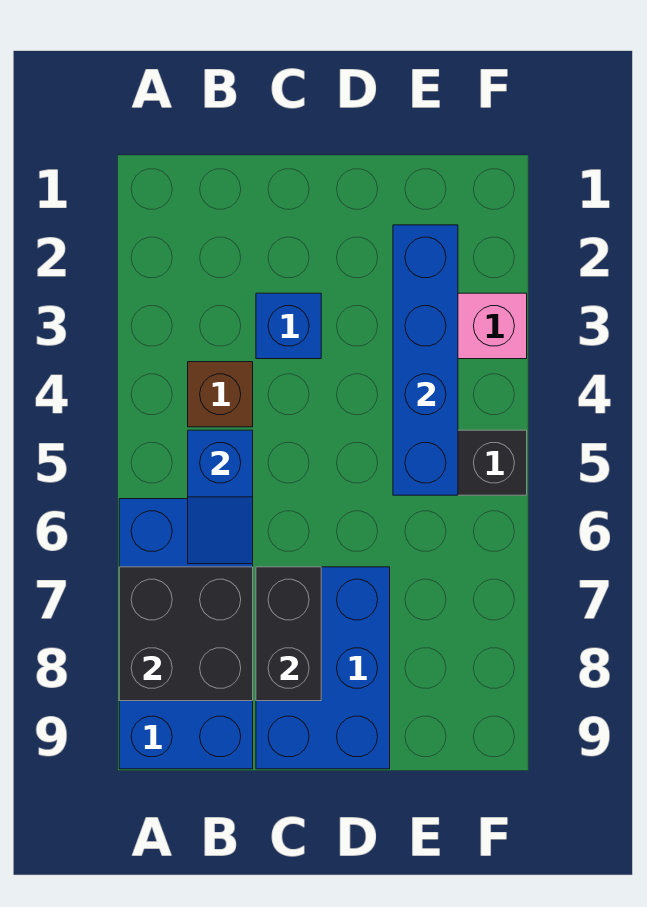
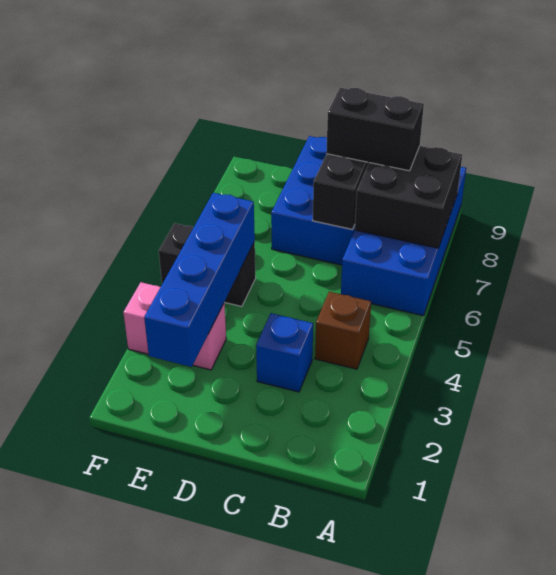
blue 1x2 slope [188,430,253,564] -> none
none -> black 1x2 brick [326,88,424,171]

